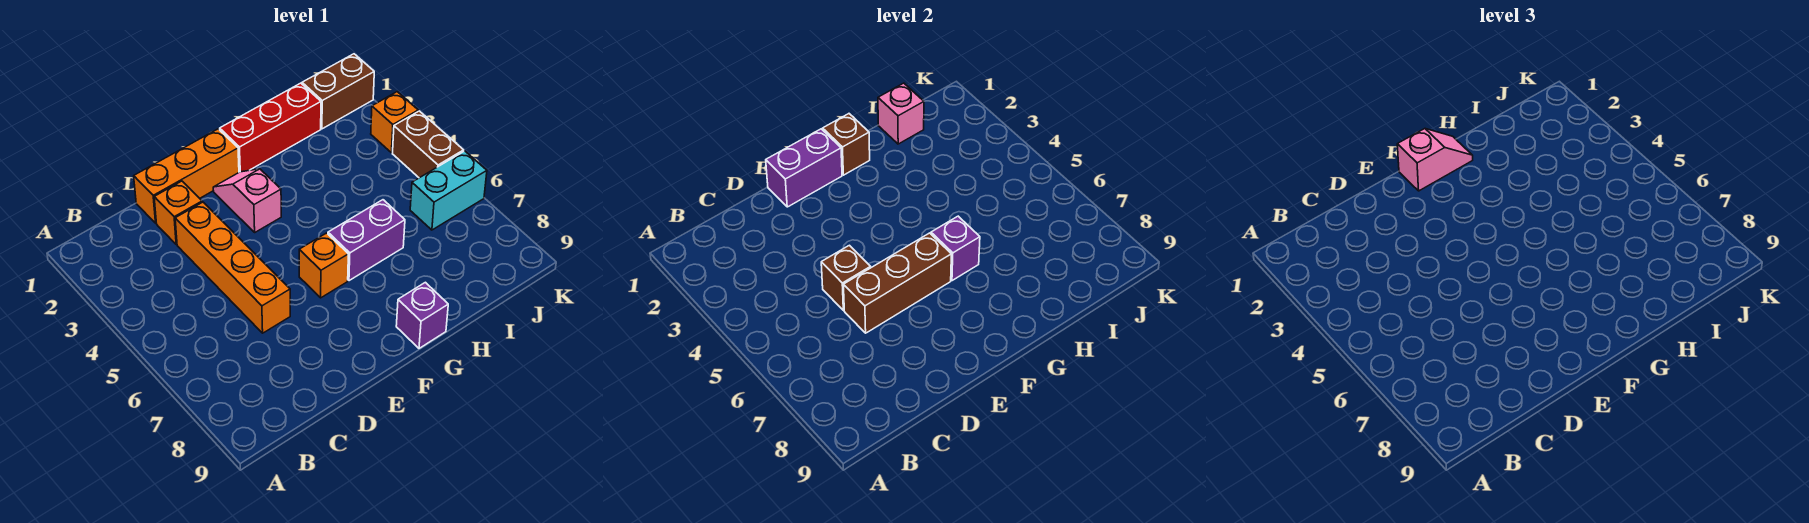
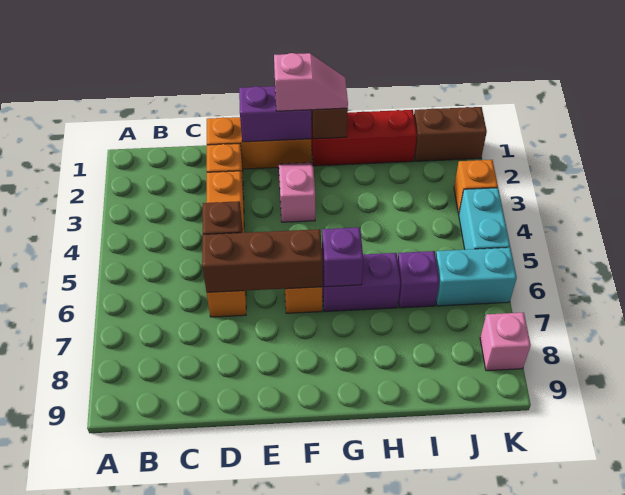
purple 1x1 brick [396,282,448,348] -> purple 1x1 brick moved to [398,251,439,308]
pink 1x1 brick [878,83,924,144] -> pink 1x1 brick moved to [480,312,531,371]
brown 1x2 brick [393,111,464,178] -> cyan 1x2 brick [459,188,510,250]

